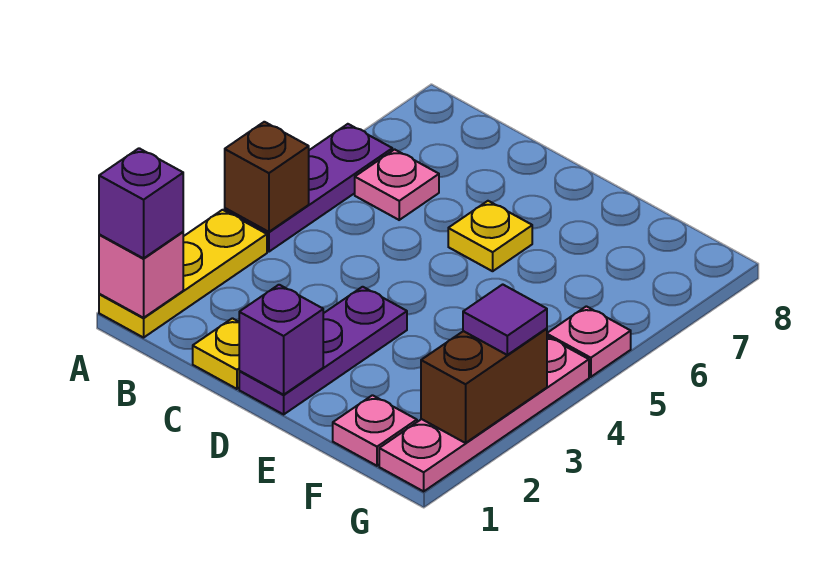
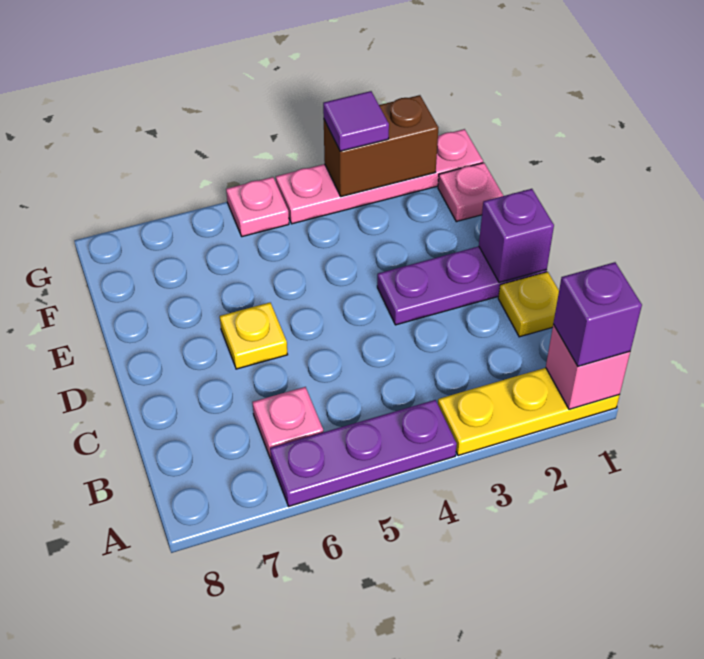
brown 1x1 brick [225,122,309,232] -> none

